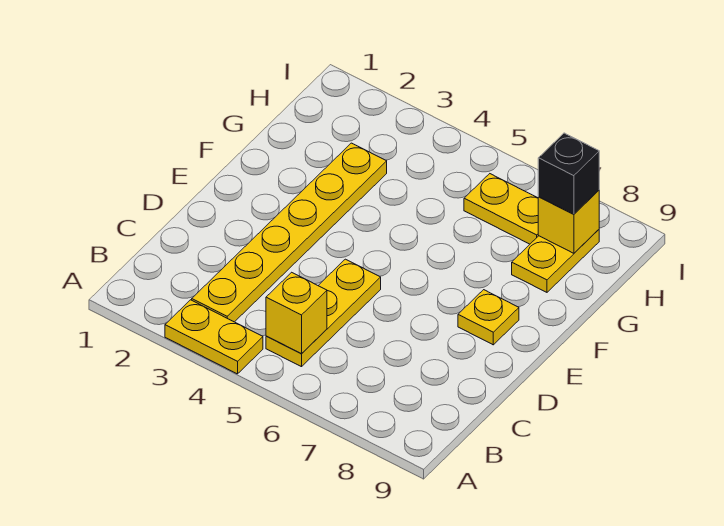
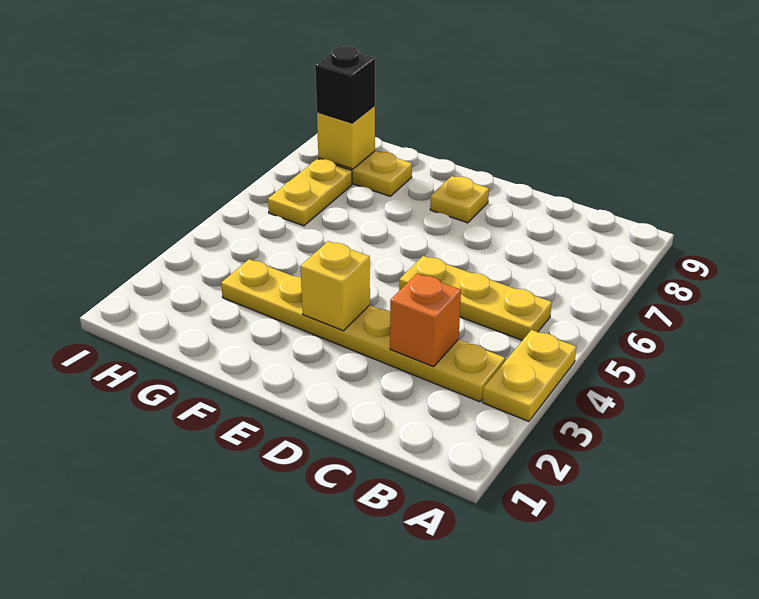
yellow 1x1 brick [266,272,327,354] -> yellow 1x1 brick moved to [301,241,370,331]
none -> orange 1x1 brick [390,274,461,367]

